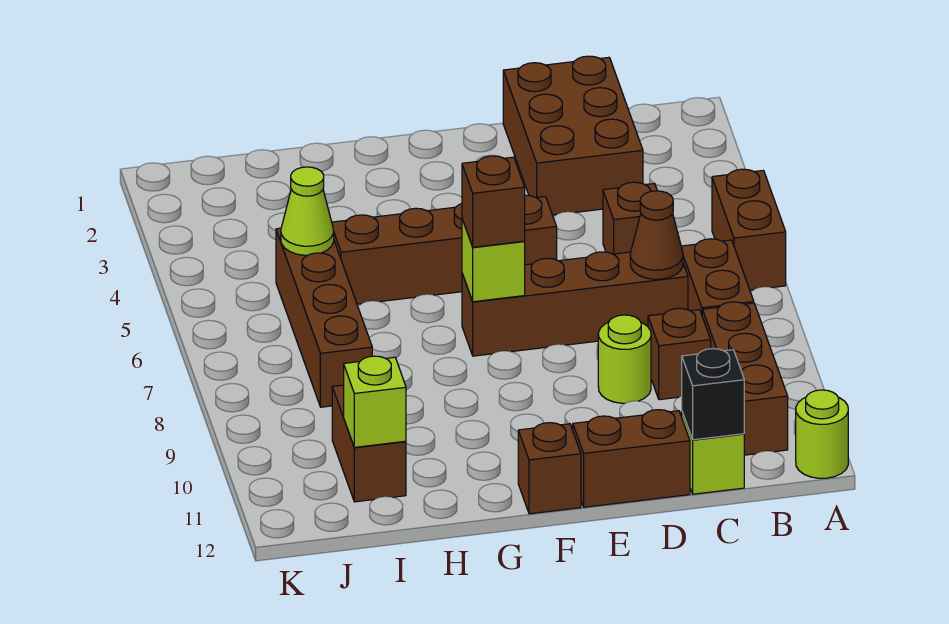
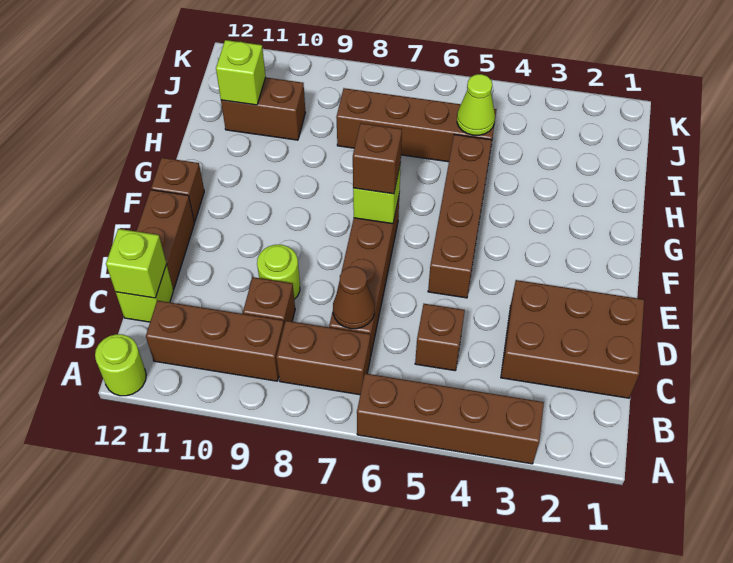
brown 1x2 brick [712,169,786,290] -> brown 1x4 brick [357,373,544,464]
black 1x1 brick [682,349,744,440] -> lime 1x1 brick [106,229,166,298]

